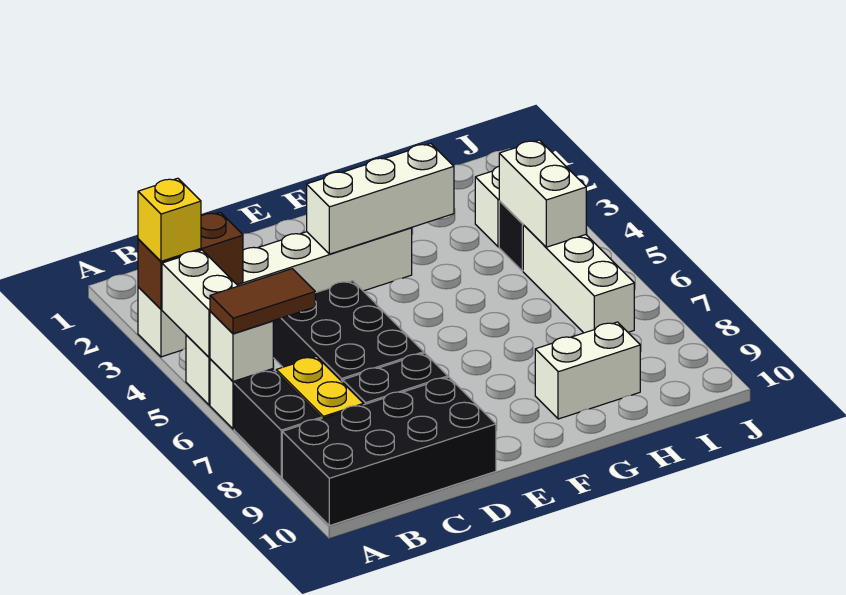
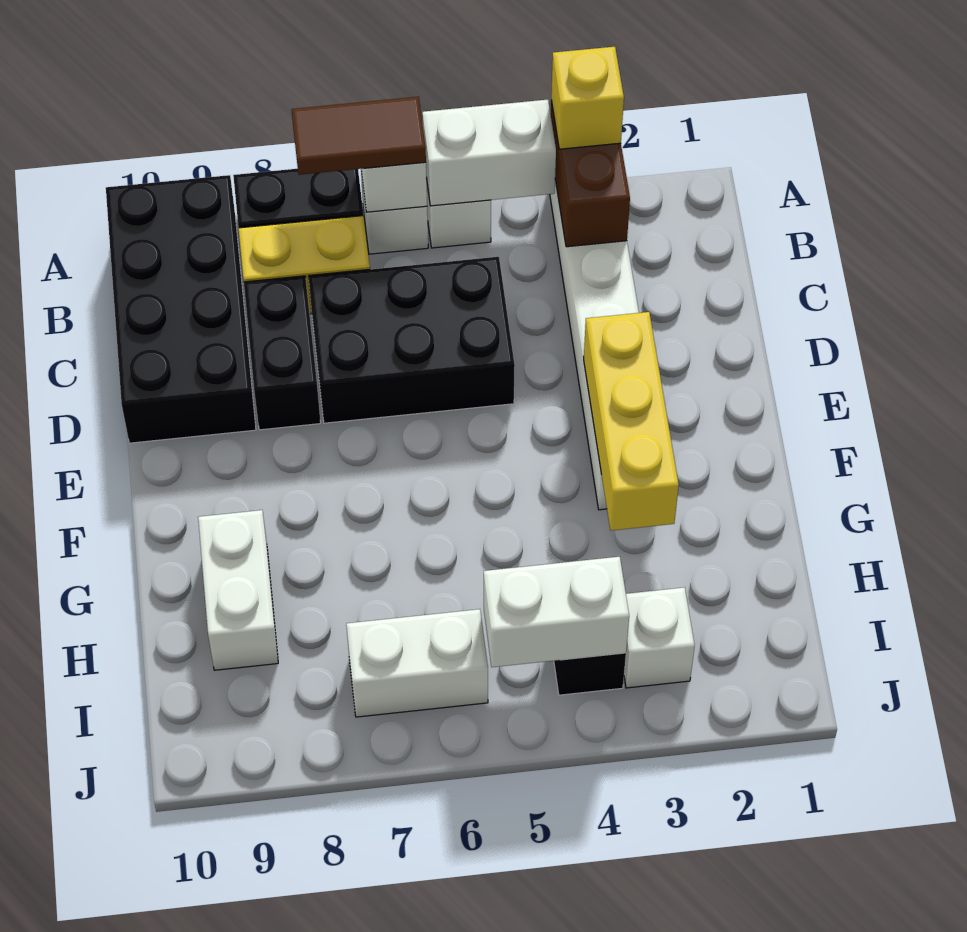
brown 1x2 tile [210,269,315,334] -> brown 1x2 tile turned to [292,97,426,175]
white 1x3 brick [307,144,454,254] -> yellow 1x3 brick [584,312,679,530]
white 1x3 brick [523,225,634,333] -> white 1x2 brick [346,609,488,717]

